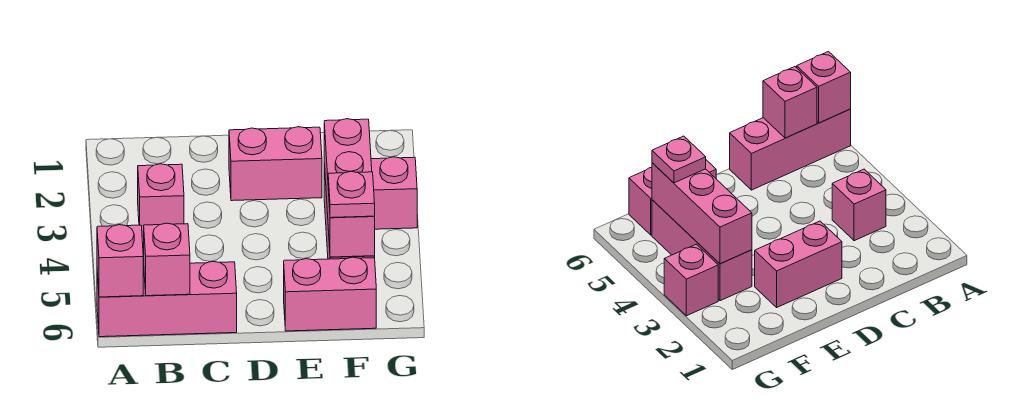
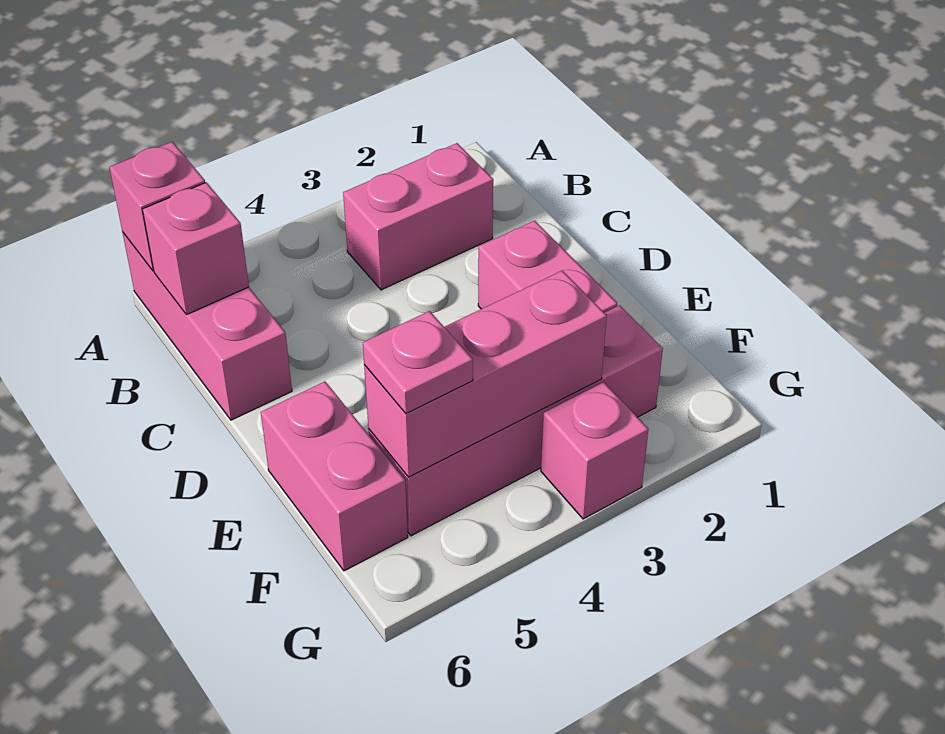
pink 1x1 brick [138,164,184,236] -> pink 1x2 brick [343,143,493,290]
pink 1x3 brick [652,200,752,301] -> pink 1x4 brick [369,305,663,536]

